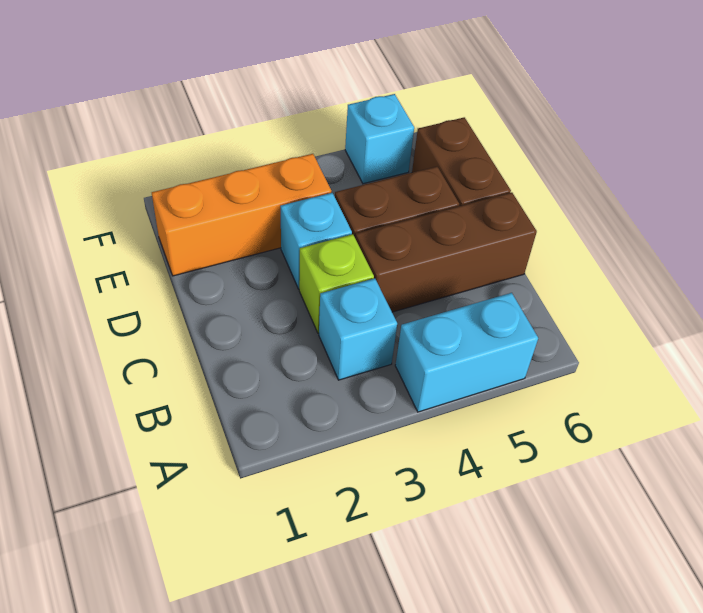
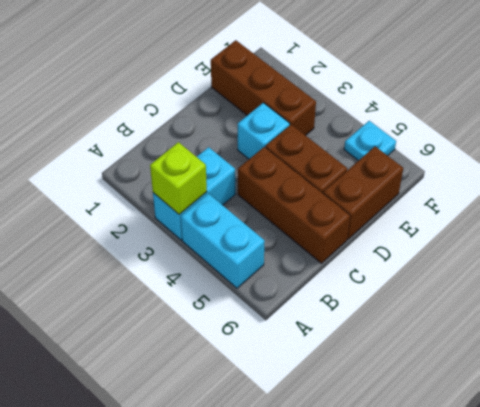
cyan 1x1 brick [319,278,397,380] -> cyan 1x2 brick [153,147,235,240]
lime 1x1 brick [299,234,374,333] -> lime 1x1 brick moved to [150,142,207,215]
orange 1x3 brick [152,154,331,276] -> brown 1x3 brick [211,40,316,135]
cyan 1x1 brick [345,94,414,184] -> cyan 1x1 plate [344,121,396,161]

